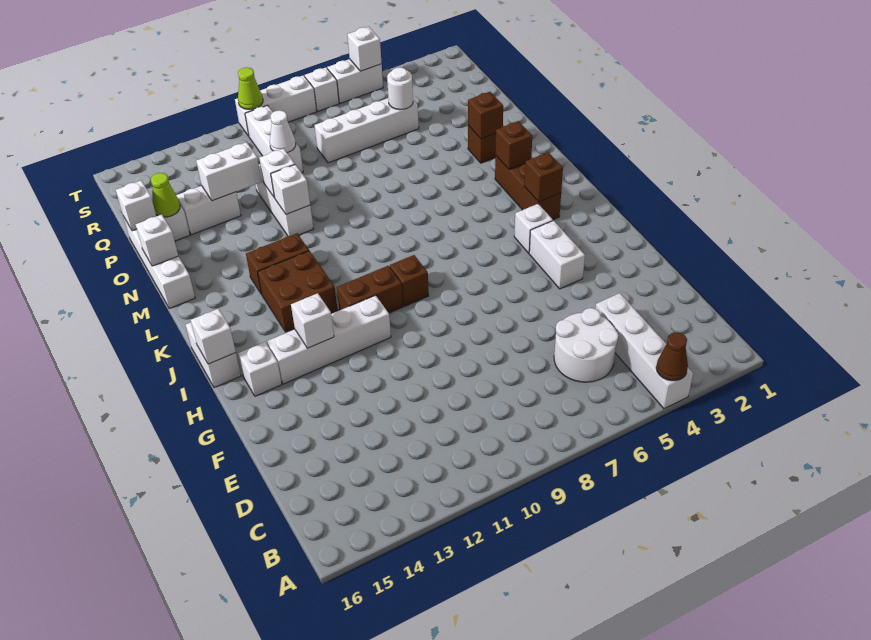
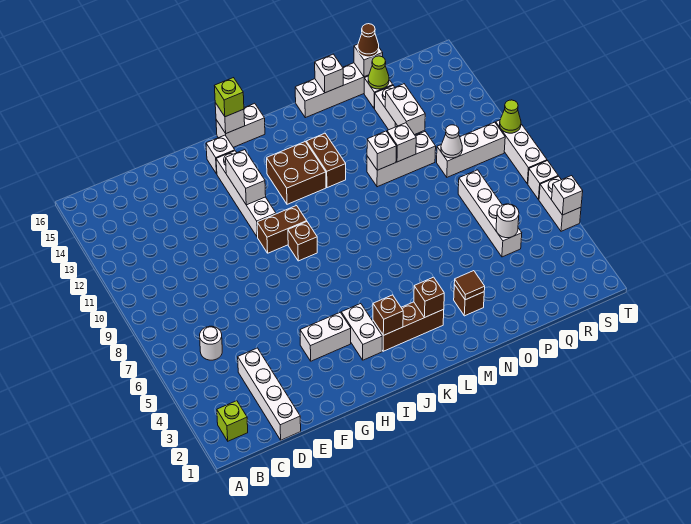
white 1x4 brick [595,293,693,409] -> white 1x4 brick turned to [238,348,301,440]
brown 1x1 cone [656,332,688,381] -> brown 1x1 cone moved to [358,24,379,57]
none -> lime 1x1 brick [217,401,248,441]
white 2x2 round brick [554,308,618,382] -> white 1x1 round brick [200,326,222,360]
white 1x1 brick [291,293,334,348] -> white 1x2 brick [226,150,266,205]
white 1x1 brick [514,204,553,253] -> white 1x2 brick [341,304,382,360]
brown 1x2 brick [337,266,403,313] -> brown 1x2 brick turned to [257,206,307,253]
none -> lime 1x1 brick [215,78,244,117]
brown 1x1 brick [468,92,503,139] -> brown 1x1 tile [454,271,485,300]

